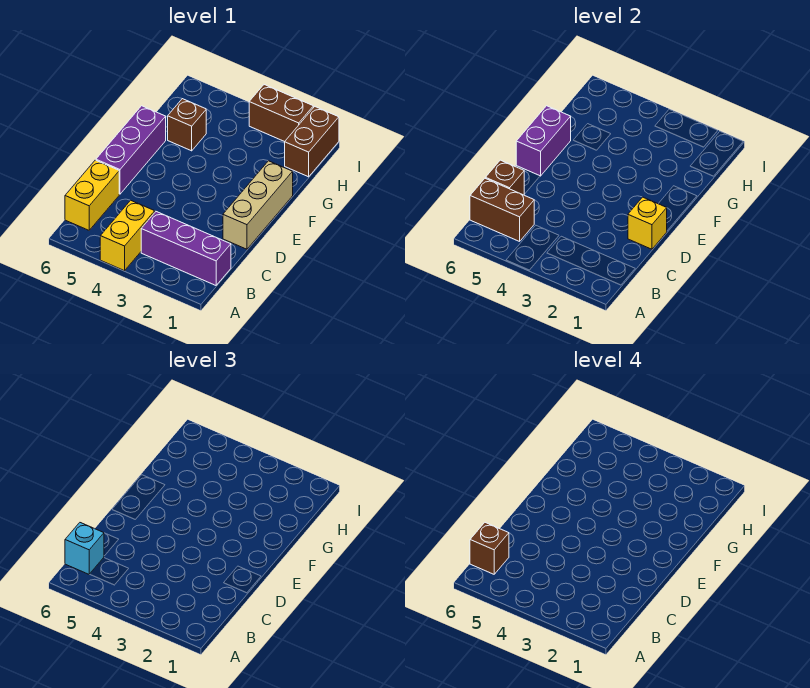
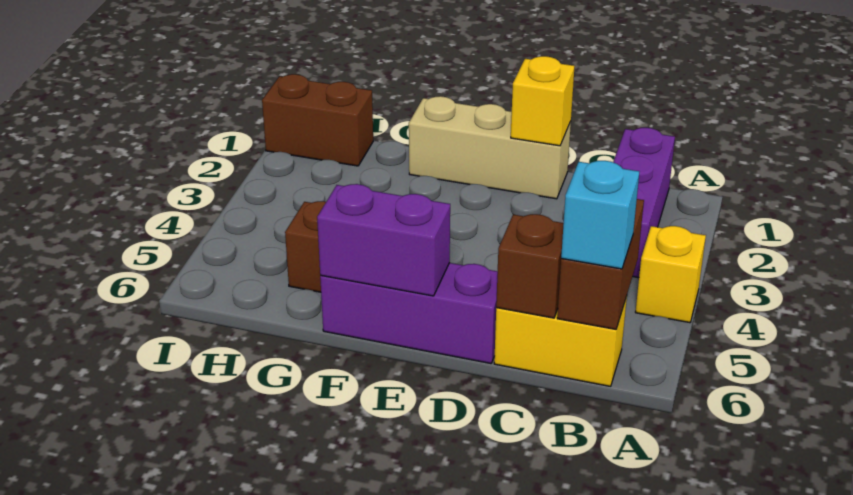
yellow 1x2 brick [100,200,155,271] -> yellow 1x1 brick [635,226,706,323]
brown 1x1 brick [470,523,509,574] -> none
brown 1x2 brick [249,85,313,142] -> none

